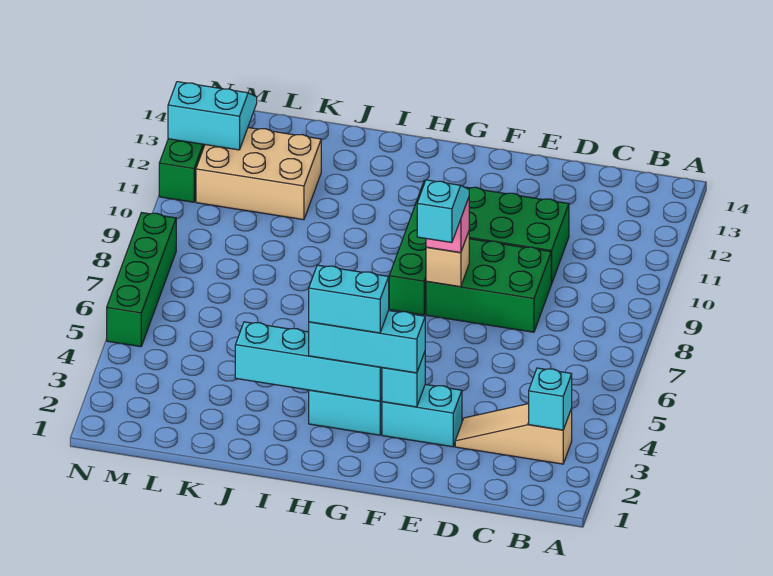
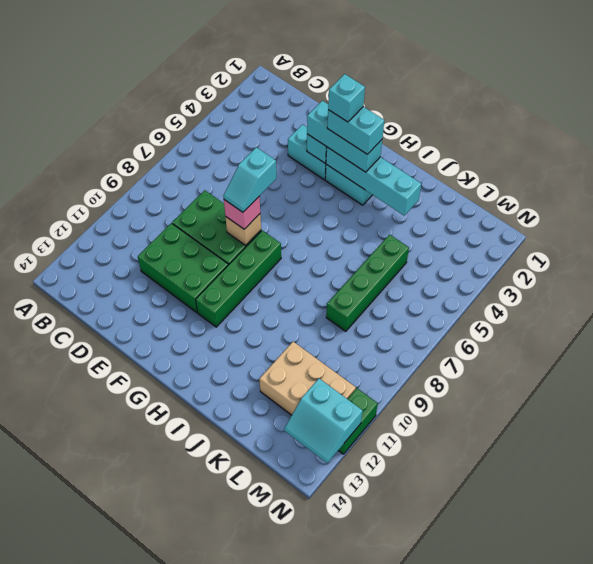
tan 1x3 slope [455,404,572,464] -> none
cyan 1x1 brick [528,368,572,430] -> cyan 1x1 brick moved to [328,74,365,122]
green 1x4 brick [107,213,176,347] -> green 1x4 brick moved to [326,235,409,331]

